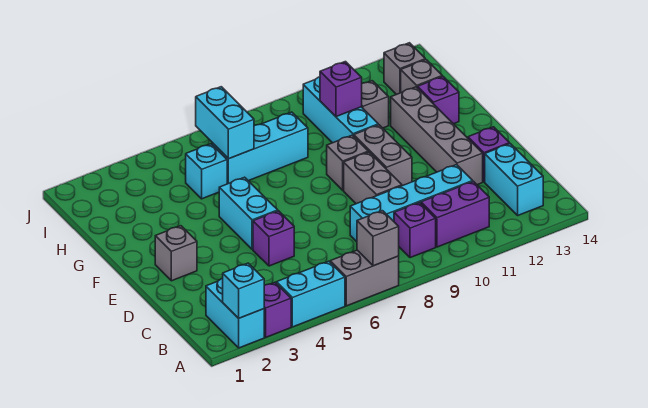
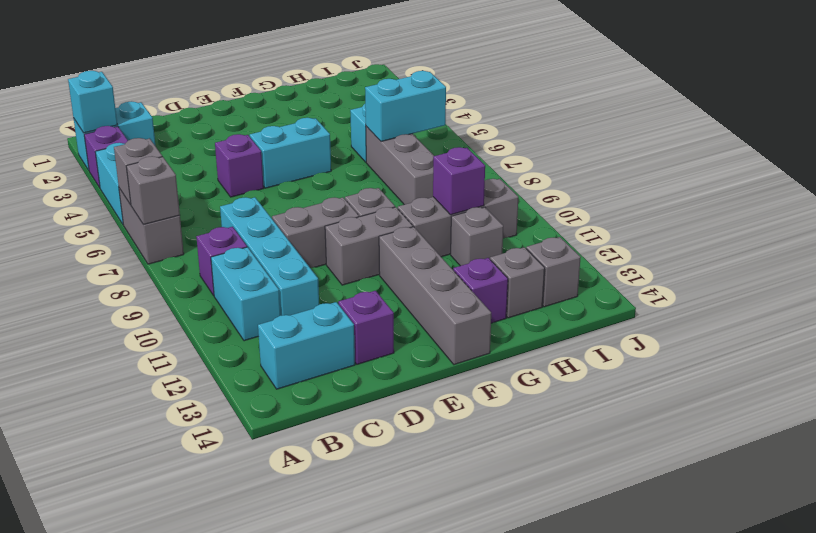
purple 1x2 brick [421,181,489,247] -> cyan 1x2 brick [211,247,280,341]
grey 1x4 brick [391,87,483,185] -> grey 1x4 brick turned to [379,227,491,365]
grey 1x1 brick [155,226,197,281] -> grey 1x1 brick moved to [114,138,162,205]
cyan 1x3 brick [303,77,378,143] -> grey 1x3 brick [398,179,518,257]
cyan 1x3 brick [212,112,308,184] -> grey 1x3 brick [366,126,434,205]

